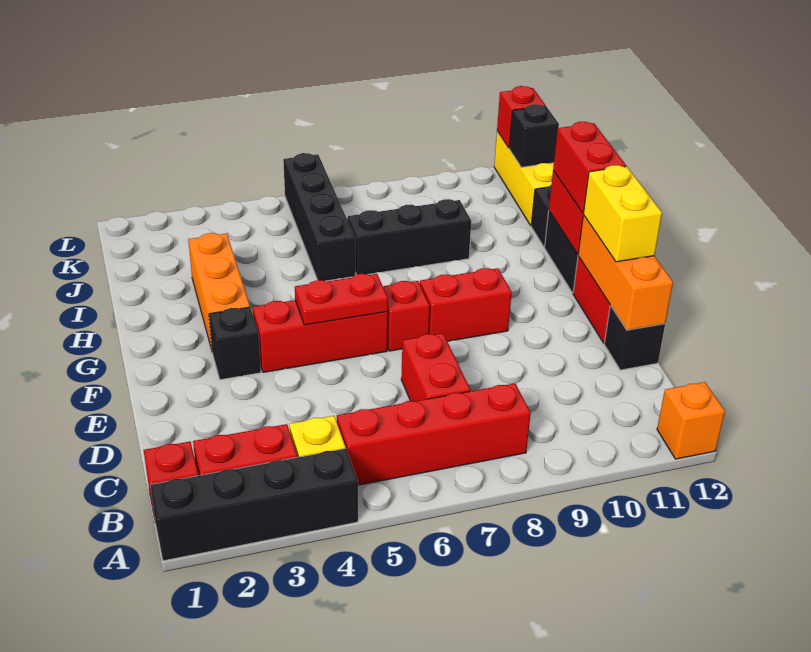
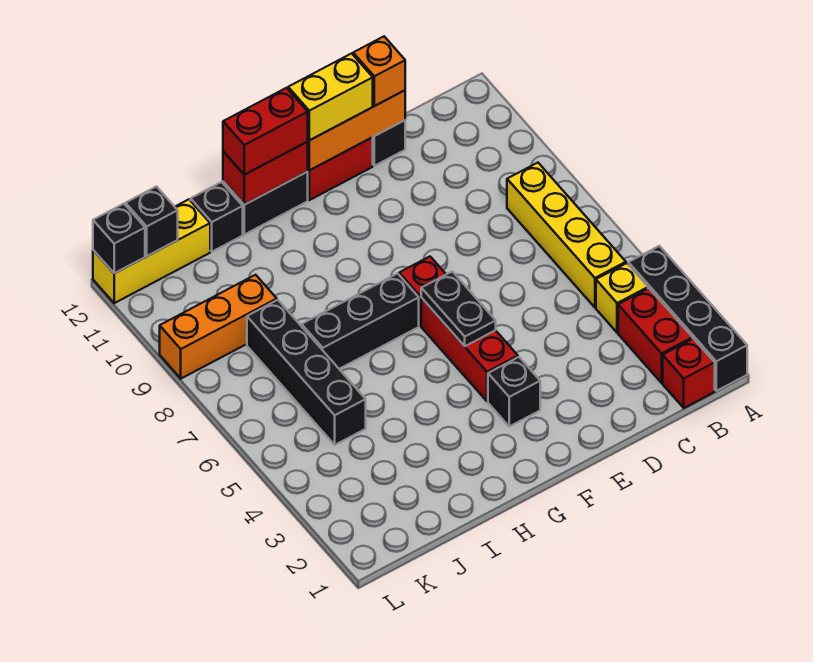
orange 1x1 brick [657,382,725,459] -> orange 1x1 brick moved to [353,37,405,106]
red 1x4 brick [337,383,531,485] -> yellow 1x4 brick [507,163,626,307]
red 1x2 brick [401,333,470,401] -> none
red 1x2 plate [295,274,388,325] -> black 1x2 plate [421,271,496,346]
red 1x2 brick [420,268,512,341] -> none
orange 1x3 brick [188,233,250,350] -> orange 1x3 brick moved to [160,275,277,379]
black 1x4 brick [283,153,355,281] -> black 1x4 brick turned to [247,300,366,445]
black 1x3 brick [348,199,471,275] -> black 1x3 brick turned to [302,274,419,369]
red 1x1 brick [497,86,545,148] -> black 1x1 brick [93,204,145,273]

